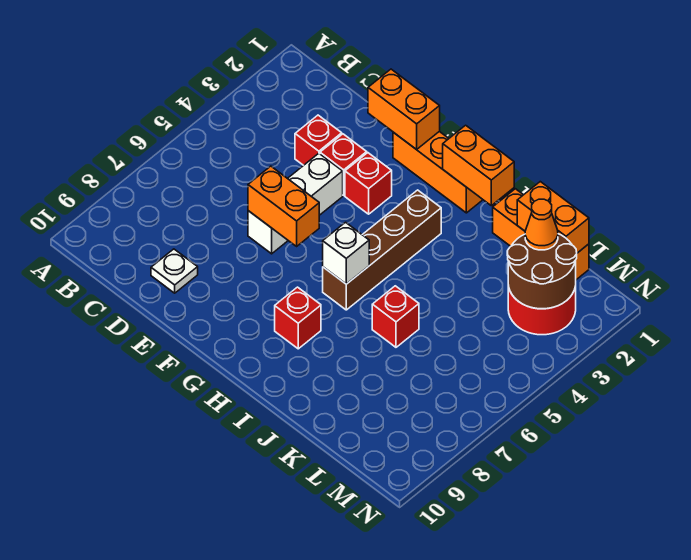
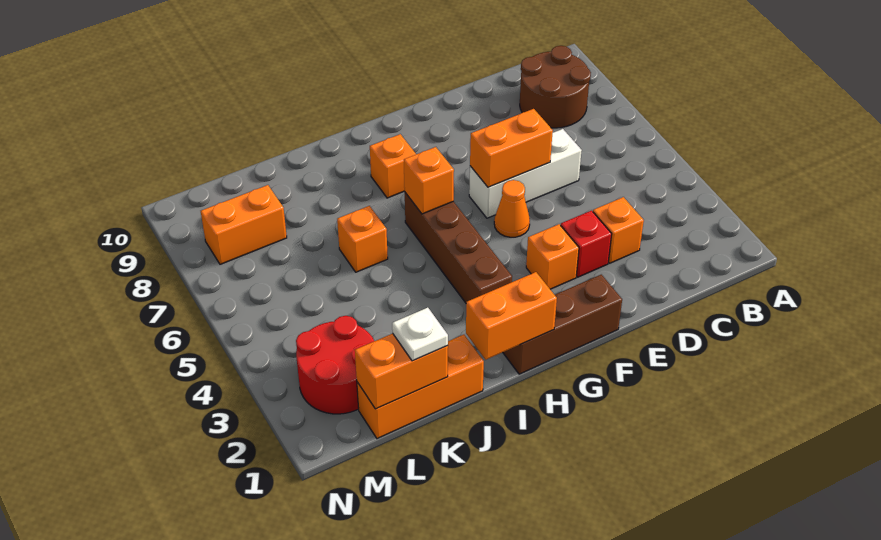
red 1x1 brick [295,115,342,165] -> orange 1x1 brick [593,197,644,263]
white 1x1 plate [151,249,198,293] -> white 1x1 plate moved to [392,308,448,361]
orange 1x2 brick [368,69,440,150] -> orange 1x2 brick moved to [201,185,287,264]
white 1x3 brick [248,153,343,254] -> white 1x3 brick turned to [469,129,582,218]
orange 1x3 brick [393,131,483,213] -> brown 1x3 brick [503,275,622,374]
red 1x1 brick [345,153,392,214] -> orange 1x1 brick [526,224,579,289]
white 1x1 brick [323,222,369,284] -> orange 1x1 brick [404,147,454,214]
red 1x1 brick [275,287,321,349] -> orange 1x1 brick [370,134,416,198]
red 1x1 brick [372,286,419,347] -> orange 1x1 brick [337,206,388,272]
brown 2x2 round brick [507,234,577,309] -> brown 2x2 round brick moved to [520,46,591,128]
orange 1x1 cone [525,199,558,250] -> orange 1x1 cone moved to [494,180,530,237]

